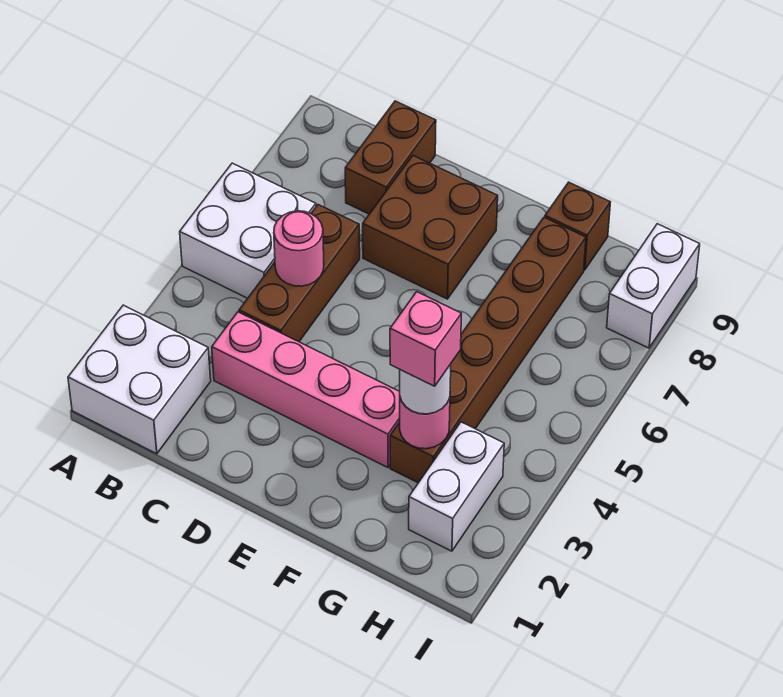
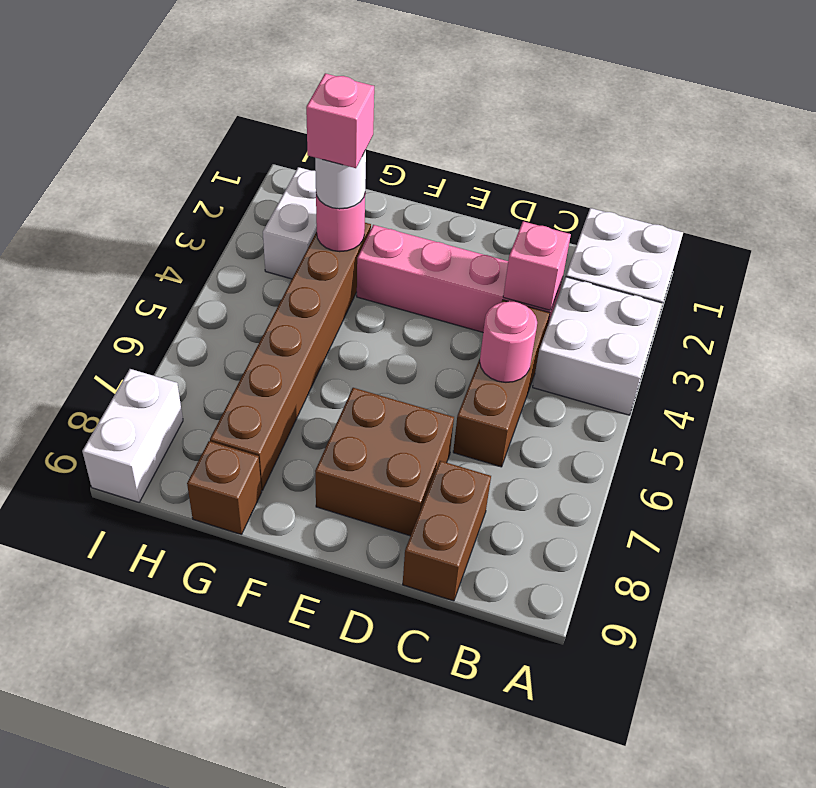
white 2x2 brick [180,163,316,298] -> white 2x2 brick moved to [533,277,662,415]
none -> pink 1x1 brick [503,221,571,310]

